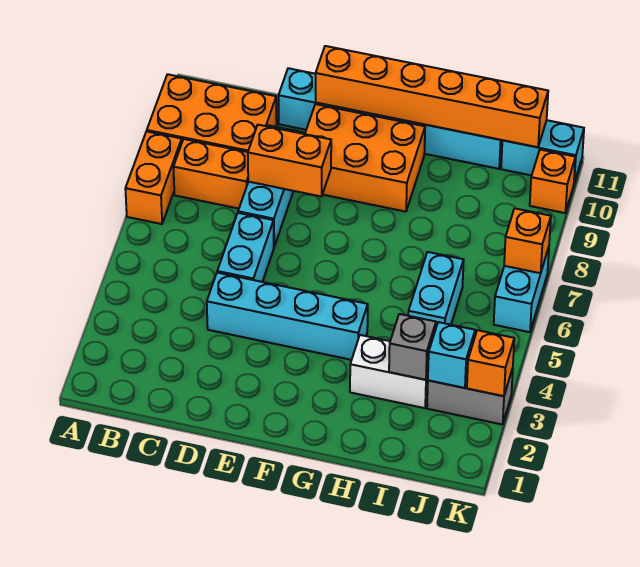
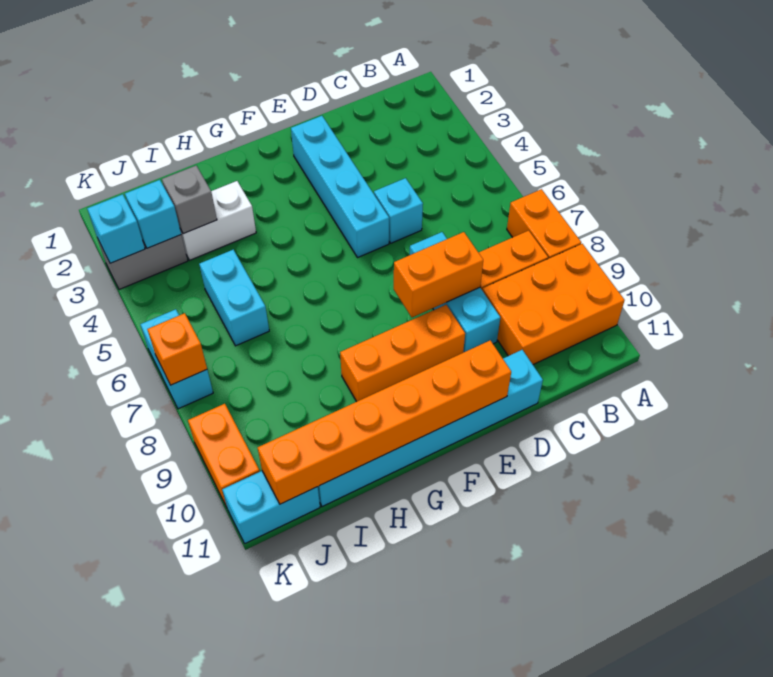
cyan 1x4 brick [207,273,368,360] -> cyan 1x4 brick turned to [291,116,389,258]
cyan 1x2 brick [217,213,274,282] -> cyan 1x1 brick [374,178,423,243]
orange 2x3 brick [305,104,425,212] -> orange 1x3 brick [340,305,465,402]
orange 1x1 brick [467,330,514,396] -> cyan 1x1 brick [87,194,145,263]
orange 1x1 brick [530,150,575,213] -> orange 1x2 brick [188,404,260,507]

